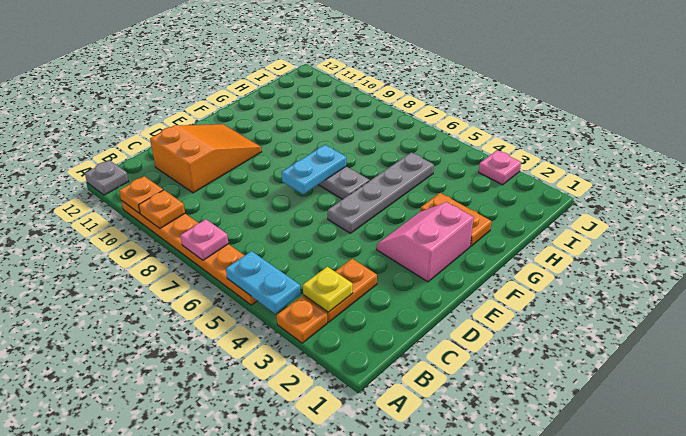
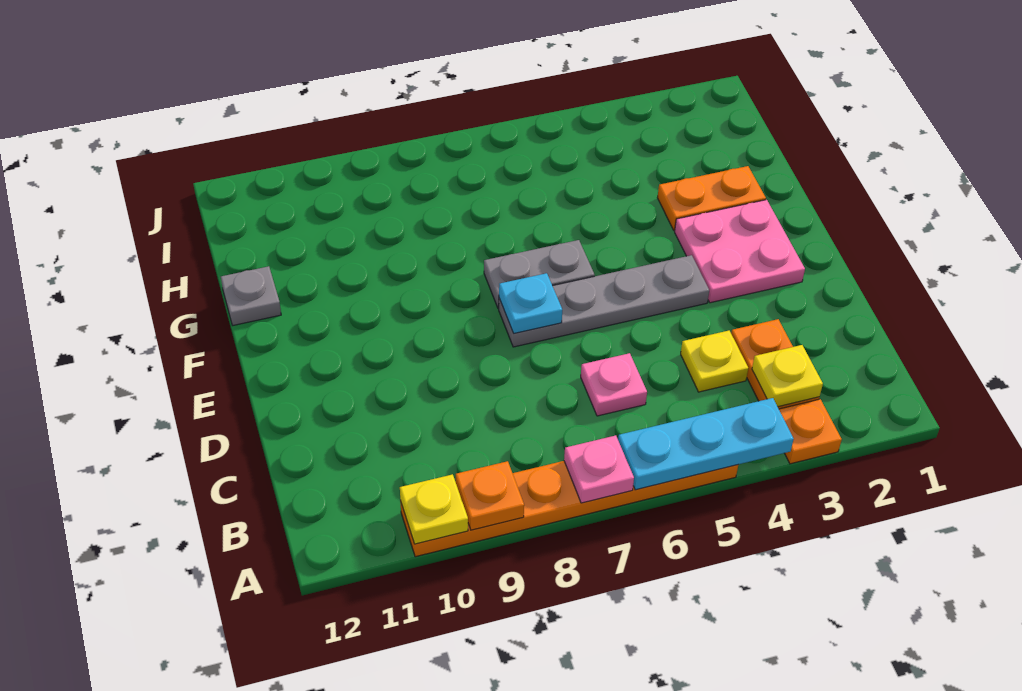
cyan 1x2 plate [226,251,301,314] -> cyan 1x3 plate [618,398,794,490]
orange 1x1 plate [119,176,163,214] -> yellow 1x1 plate [400,474,468,544]
grey 1x1 plate [85,160,129,195] -> grey 1x1 plate moved to [221,266,281,325]
none -> yellow 1x1 plate [681,331,748,392]
orange 2x3 slope [150,124,261,193] -> none
pink 2x2 slope [377,202,474,282] -> pink 2x2 plate [675,200,805,303]
grey 1x4 plate [328,152,434,233] -> grey 1x4 plate turned to [499,255,709,347]
cyan 1x2 plate [281,145,346,194] -> cyan 1x1 plate [499,273,562,333]
pink 1x1 plate [479,150,521,185] -> pink 1x1 plate moved to [581,353,647,416]

